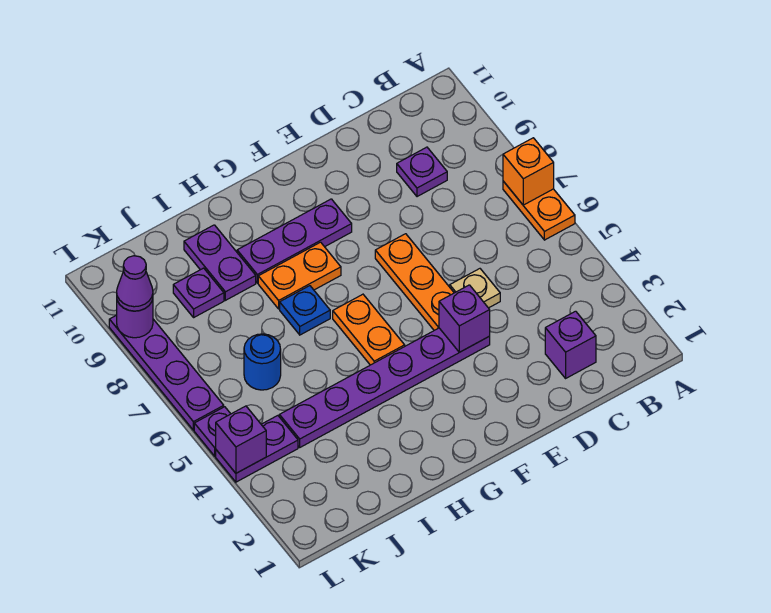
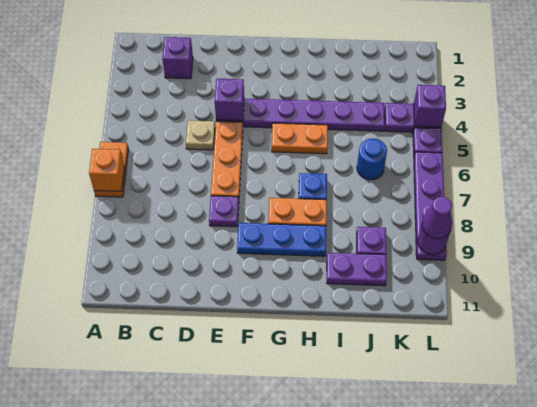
purple 1x1 plate [397,147,447,197] -> purple 1x1 plate moved to [209,196,239,227]
purple 1x3 plate [237,199,352,283] -> blue 1x3 plate [237,223,326,256]
orange 1x2 plate [333,294,405,365] -> orange 1x2 plate turned to [272,123,328,154]
purple 1x2 plate [184,225,256,300] -> purple 1x2 plate turned to [327,253,387,286]

